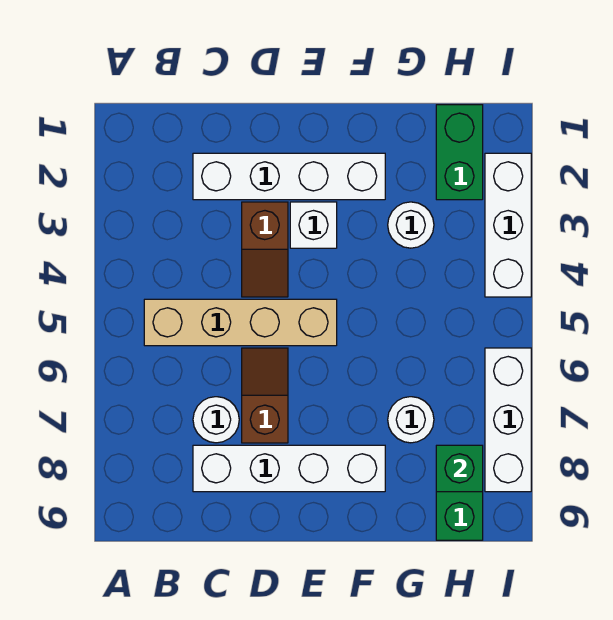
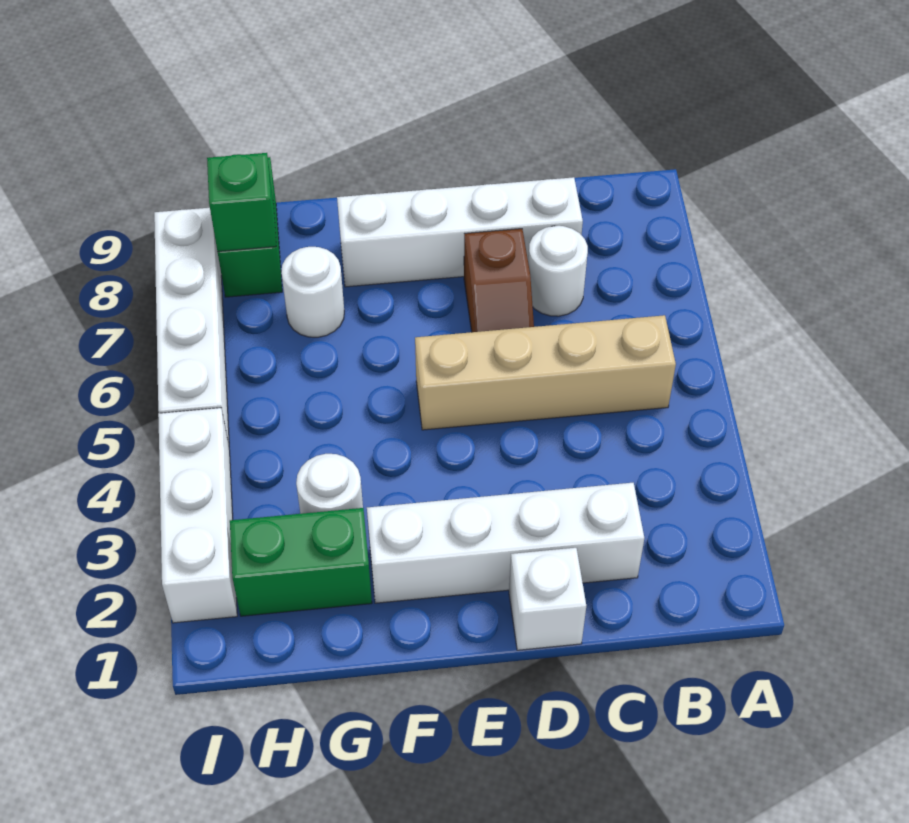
brown 1x2 slope [242,202,288,297] -> none
white 1x1 brick [290,202,337,248] -> white 1x1 brick moved to [509,548,586,650]
green 1x2 brick [436,105,483,200] -> green 1x2 brick turned to [230,508,372,616]
white 1x3 brick [485,348,531,492] -> white 1x4 brick [154,208,229,445]

